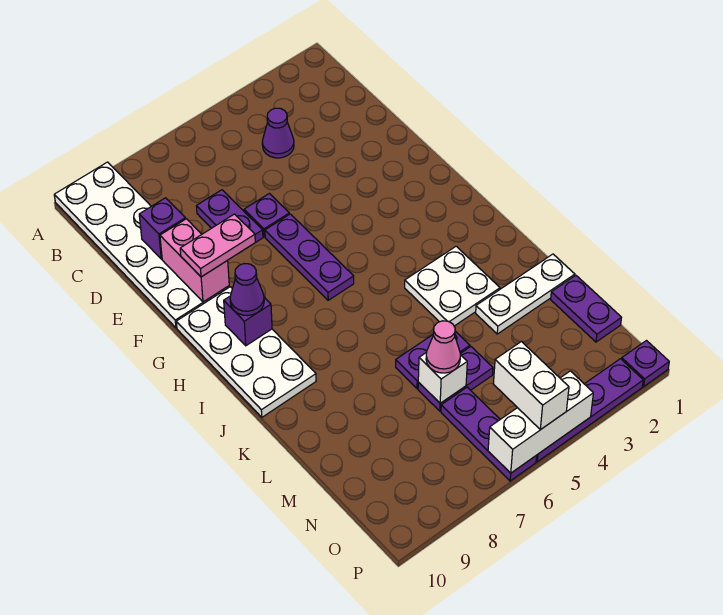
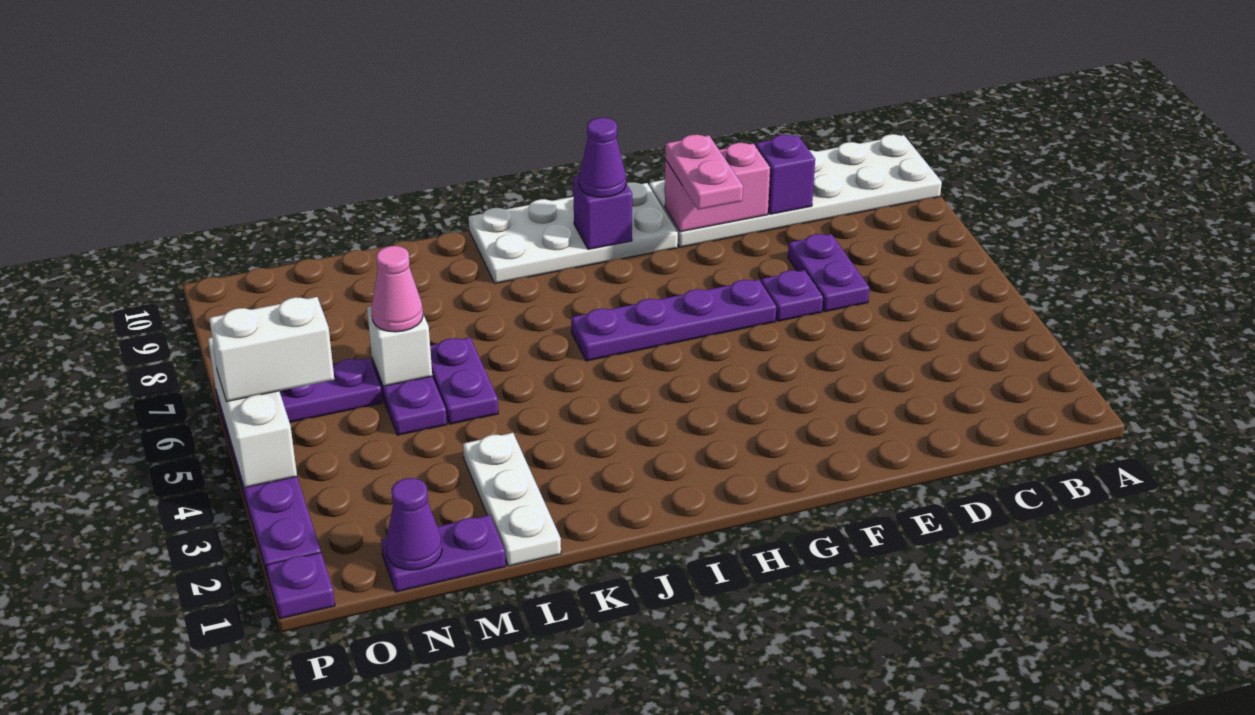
purple 1x1 cone [262,108,294,158] -> purple 1x1 cone moved to [386,478,442,570]
purple 1x2 plate [196,190,263,243] -> purple 1x2 plate turned to [788,234,869,312]
purple 1x3 plate [265,214,354,300] -> purple 1x4 plate [571,279,776,361]
white 2x2 plate [405,246,500,326] -> none

